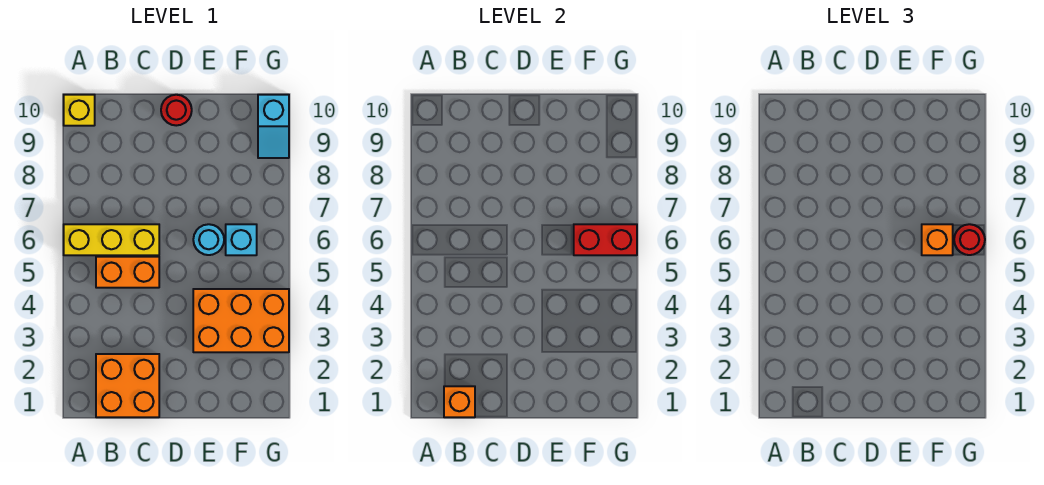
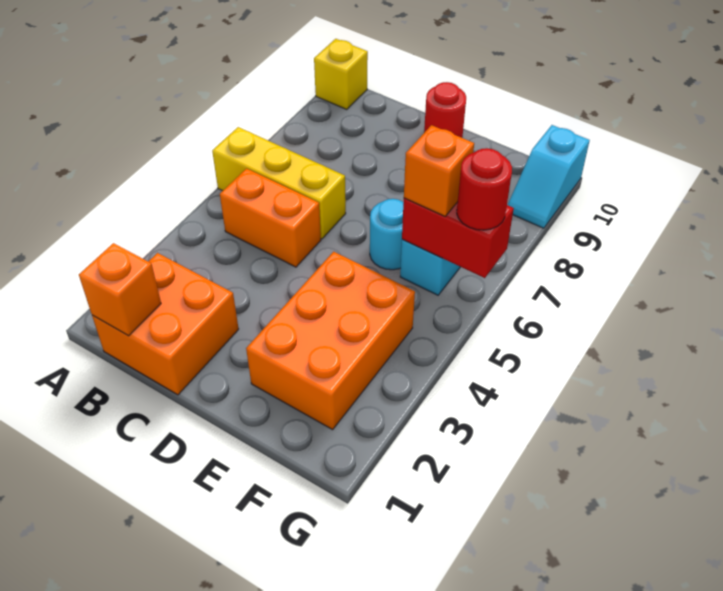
orange 2x3 brick [193,289,289,352] -> orange 2x3 brick turned to [246,252,415,430]

